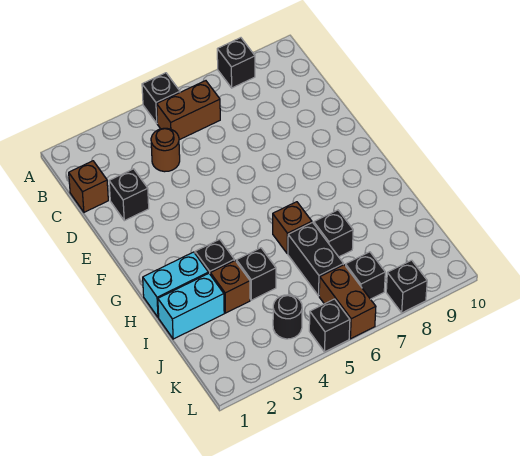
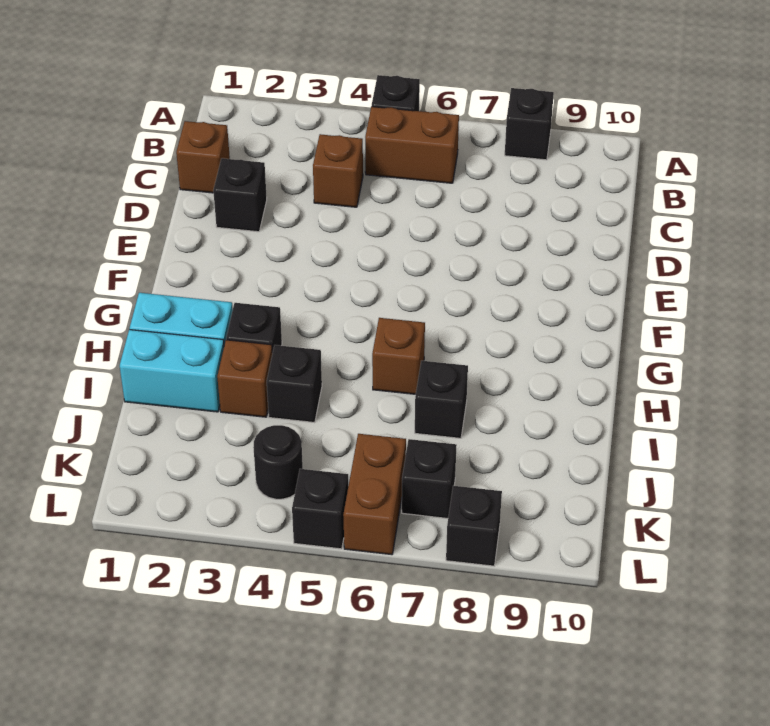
brown 1x1 round brick [151,128,180,172] -> brown 1x1 brick [313,134,363,207]
black 1x2 brick [288,223,344,296] -> none

